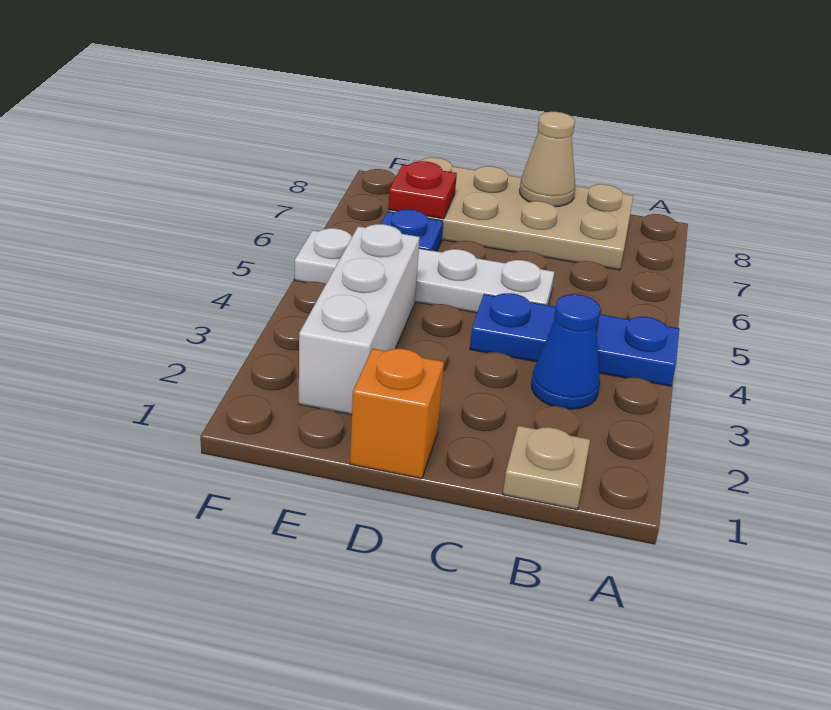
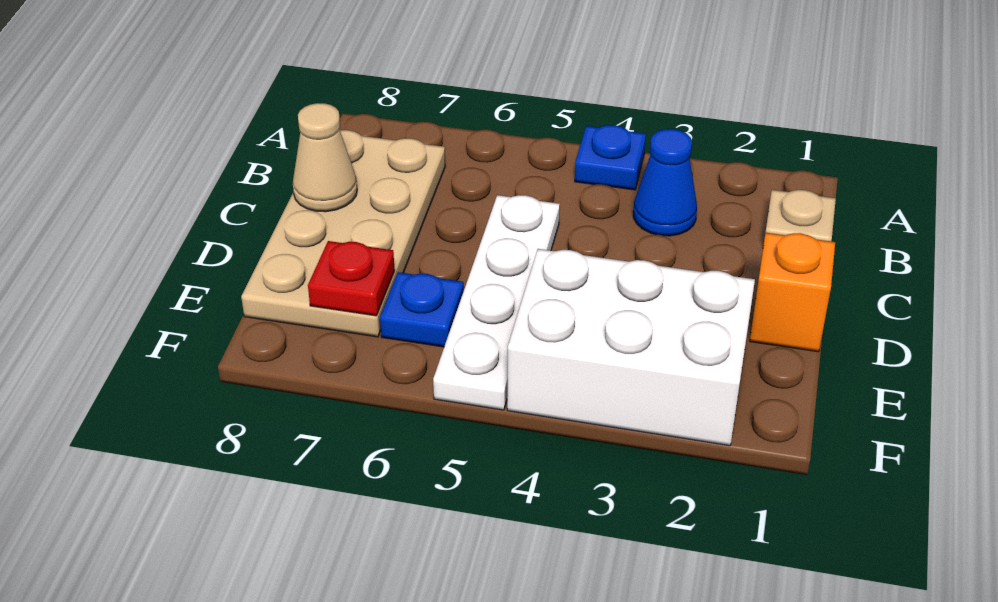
blue 1x3 plate [470,293,679,386] -> blue 1x1 plate [575,125,646,190]
white 1x3 brick [299,224,420,415] -> white 2x3 brick [507,249,755,446]

